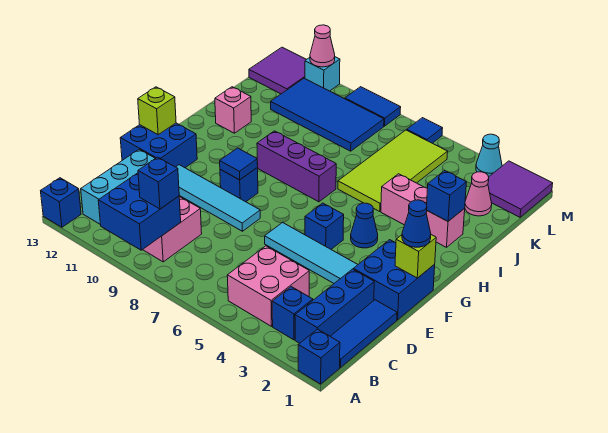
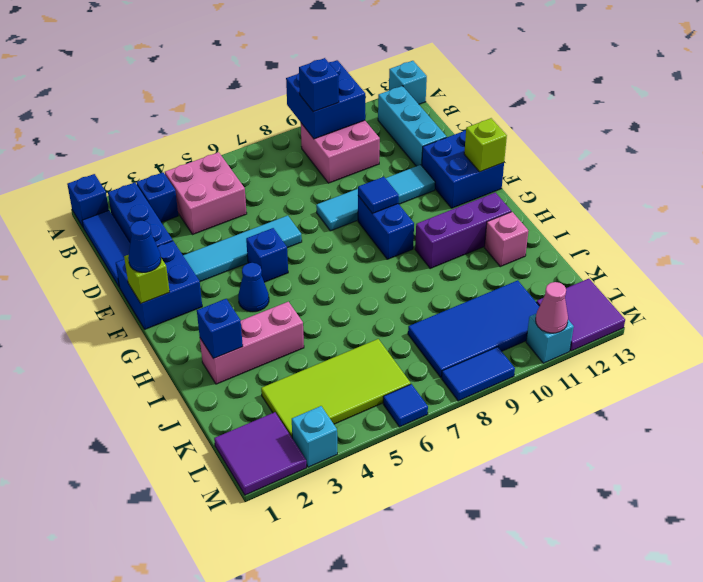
blue 1x1 brick [41,178,81,227] -> cyan 1x1 brick [389,61,427,104]
blue 1x1 brick [220,167,258,202] -> blue 1x2 brick [358,196,414,259]
purple 1x3 brick [257,131,336,202] -> purple 1x3 brick moved to [415,193,511,268]
lime 2x4 tile [338,130,448,211] -> lime 2x4 tile turned to [261,339,411,437]
pink 1x1 cone [465,172,492,216] -> none
cyan 1x1 cone [476,134,502,177] -> cyan 1x1 brick [292,406,337,467]

